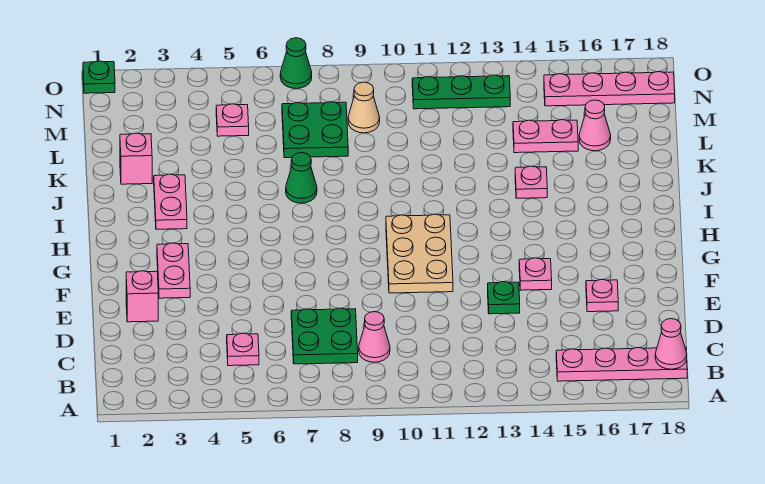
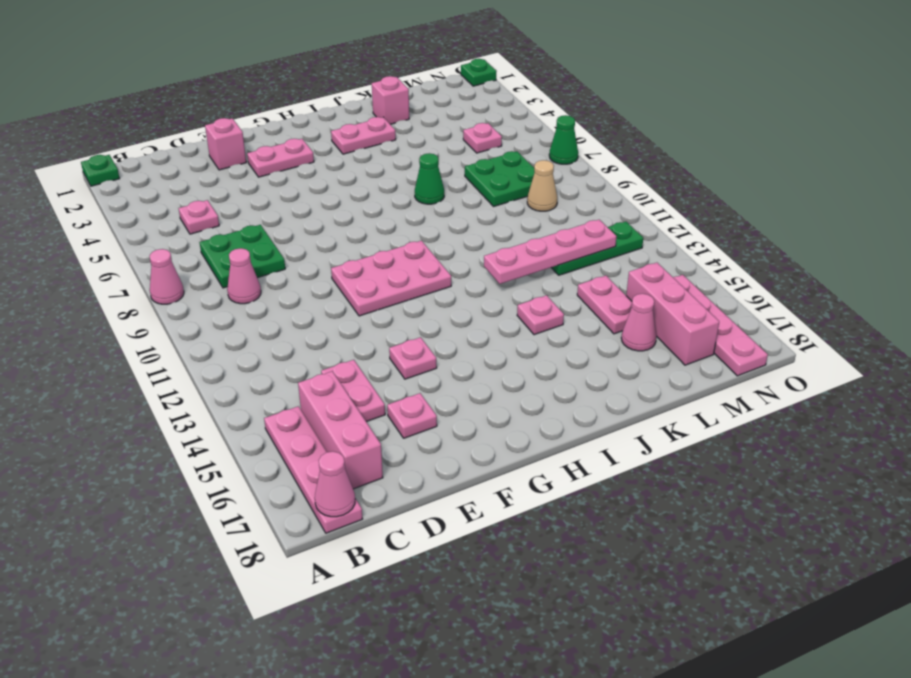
none -> pink 1x1 cone [150,249,184,304]
none -> pink 1x3 brick [298,371,383,489]
none -> pink 1x2 plate [321,360,385,422]
green 1x1 plate [488,282,520,314] -> green 1x1 plate moved to [81,155,120,186]
tan 2x3 plate [386,214,453,293] -> pink 2x3 plate [331,241,451,316]
none -> pink 1x4 plate [484,220,617,284]
none -> pink 1x3 brick [626,263,719,365]
green 1x3 plate [412,75,510,109] -> green 1x3 plate turned to [551,222,643,275]

